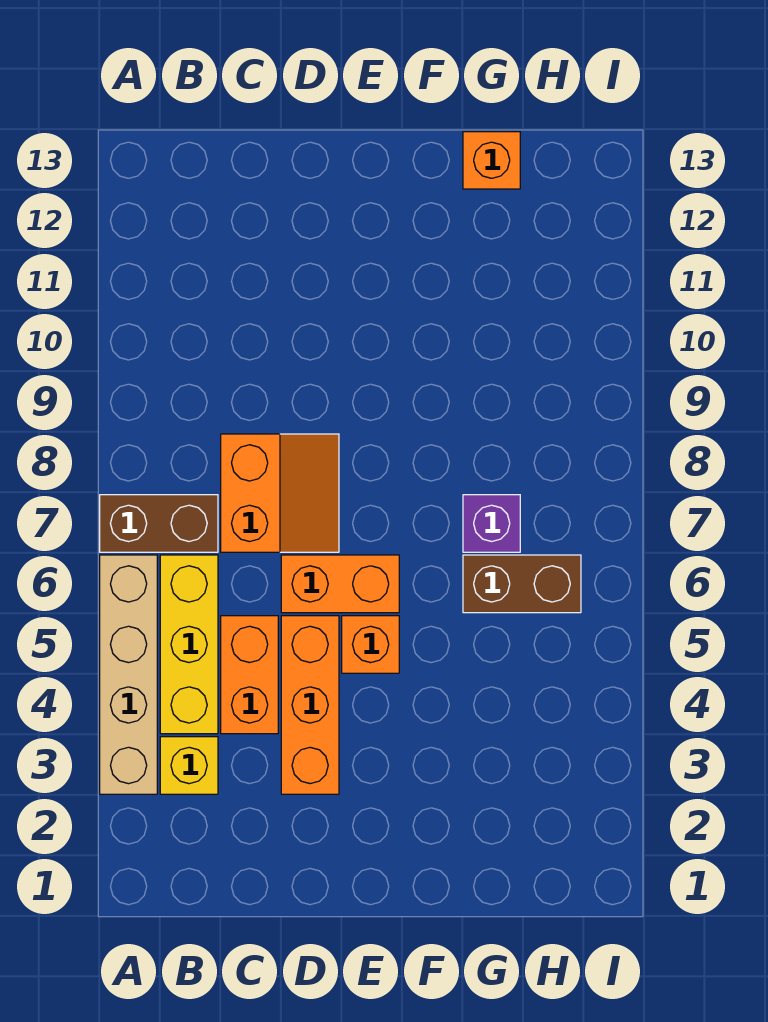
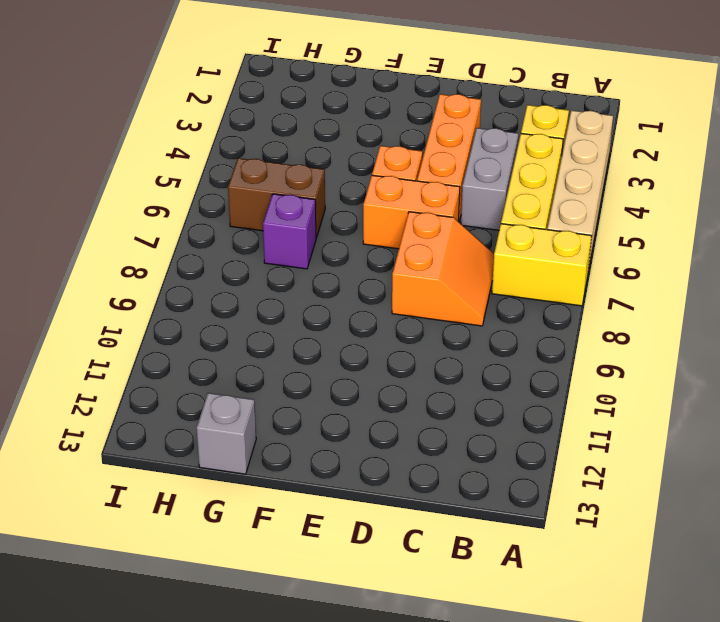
brown 1x2 brick [100,495,218,552] -> yellow 1x2 brick [492,224,592,306]
orange 1x2 brick [221,616,278,734] -> grey 1x2 brick [461,128,519,230]
orange 2x2 slope [221,434,339,552] -> orange 2x2 slope turned to [392,212,494,326]
orange 1x1 brick [463,132,520,189] -> grey 1x1 brick [197,393,256,474]

